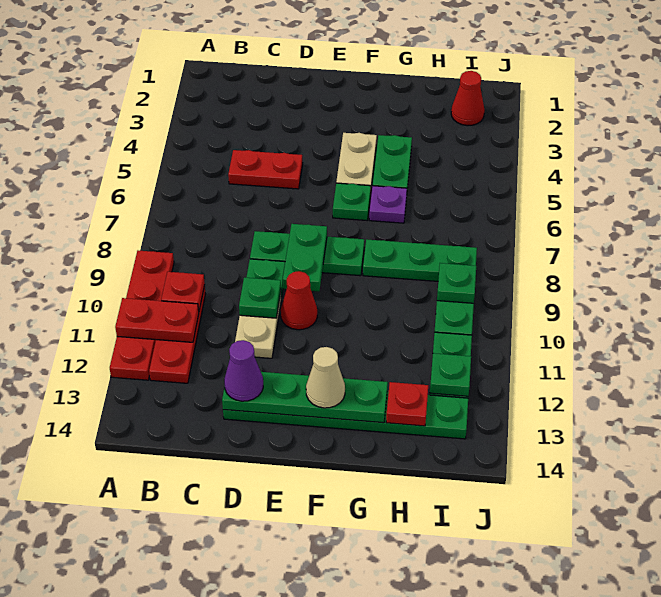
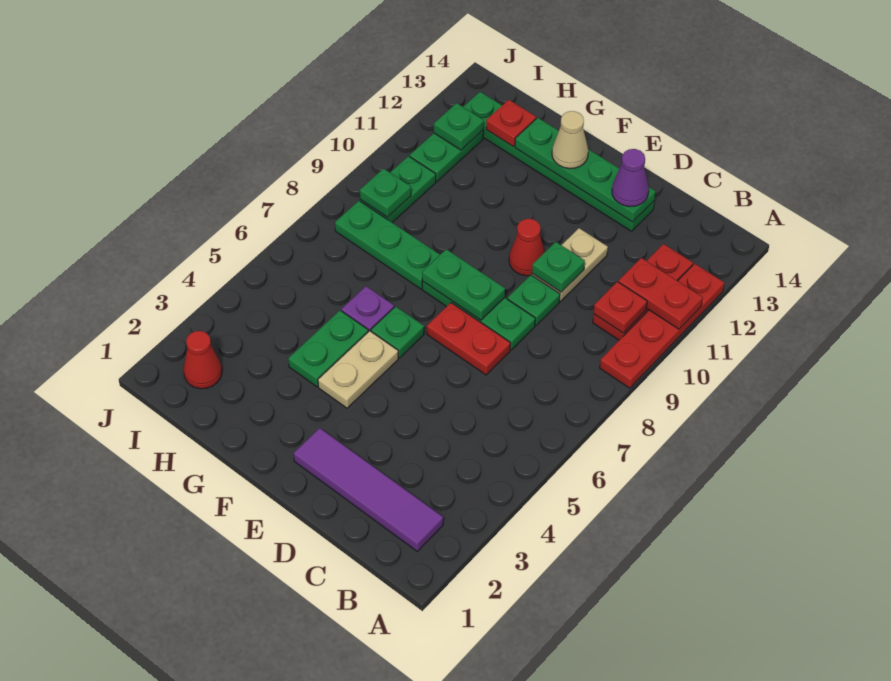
none -> purple 1x4 tile [294,428,443,551]
red 1x2 plate [228,150,303,189] -> red 1x2 plate moved to [427,303,510,375]
green 1x2 plate [283,224,327,291] -> green 1x2 plate turned to [422,249,505,320]

